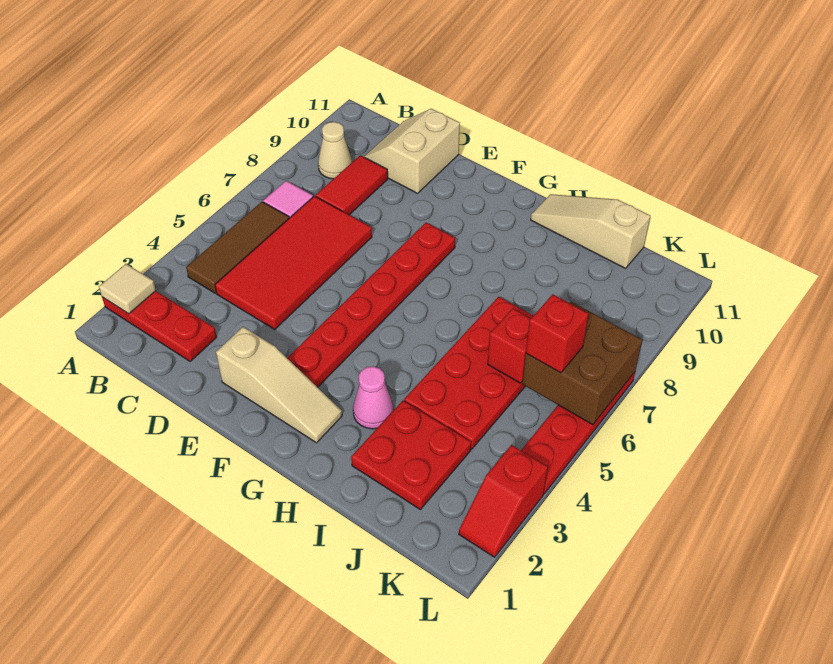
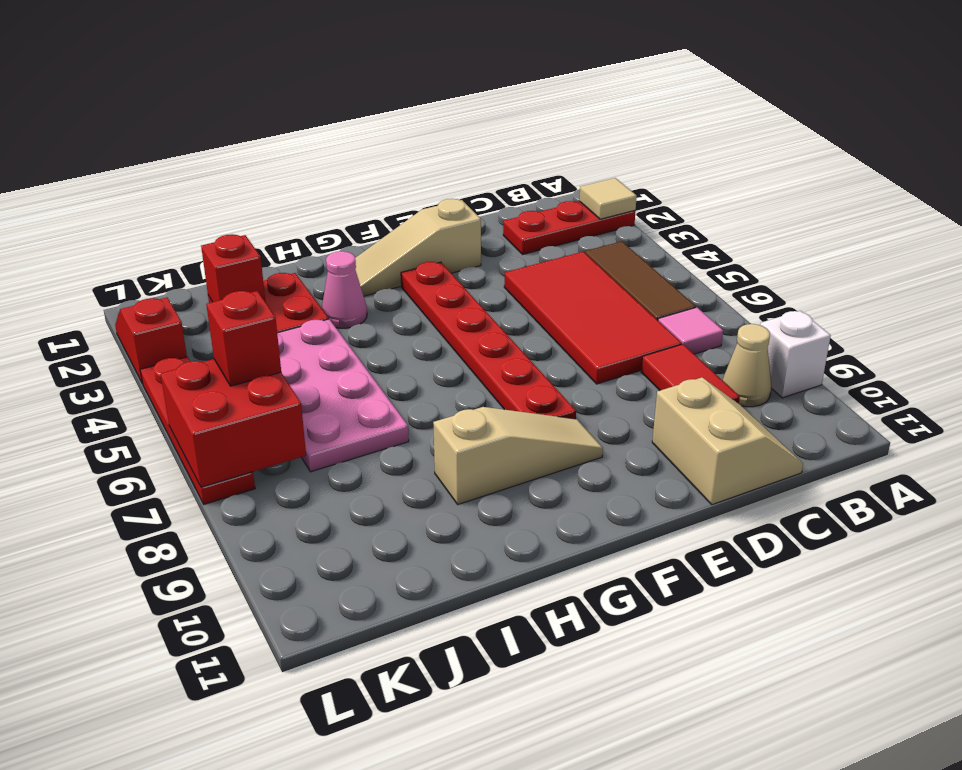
none -> white 1x1 brick [760,311,831,398]
tan 1x3 slope [531,194,650,268] -> tan 1x3 slope moved to [433,407,603,504]
red 2x4 plate [404,297,534,449] -> pink 2x4 plate [277,319,409,472]
red 1x1 brick [488,308,531,383] -> red 1x1 brick moved to [201,234,266,302]
brown 2x2 brick [522,302,643,425] -> red 2x2 brick [160,359,306,487]

